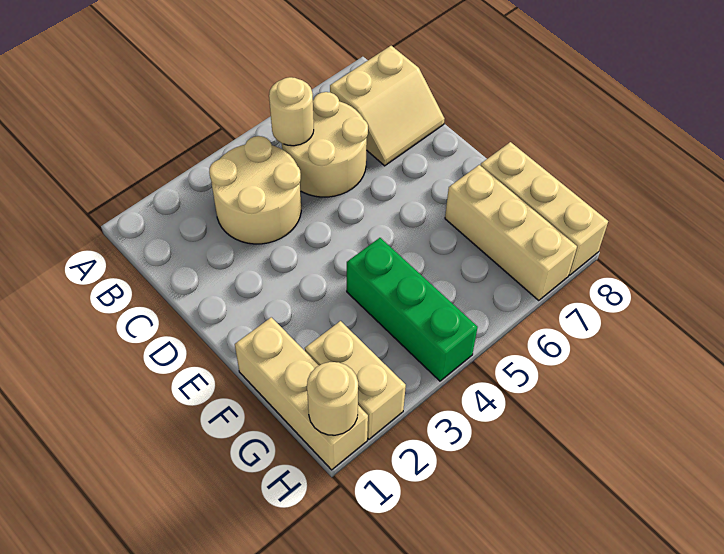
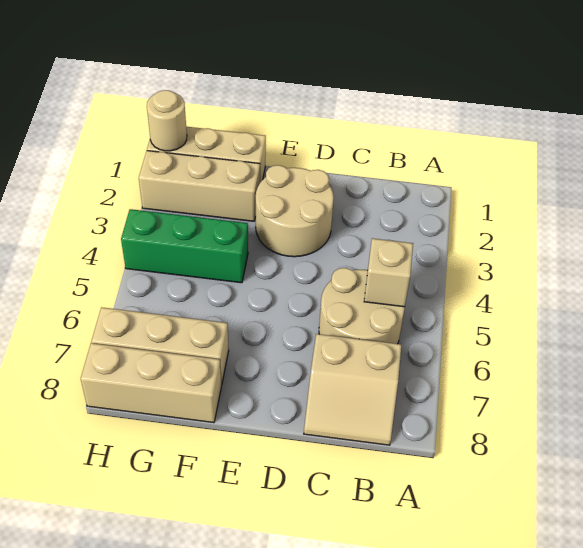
tan 2x2 round brick [209,136,301,244] -> tan 2x2 round brick moved to [256,165,334,257]
tan 1x1 round brick [269,77,314,146] -> tan 1x1 brick [364,238,413,307]
tan 2x2 slope [330,46,445,166] -> tan 2x2 slope turned to [304,334,401,445]
tan 1x2 brick [305,321,406,439] -> tan 1x3 brick [139,151,260,221]

